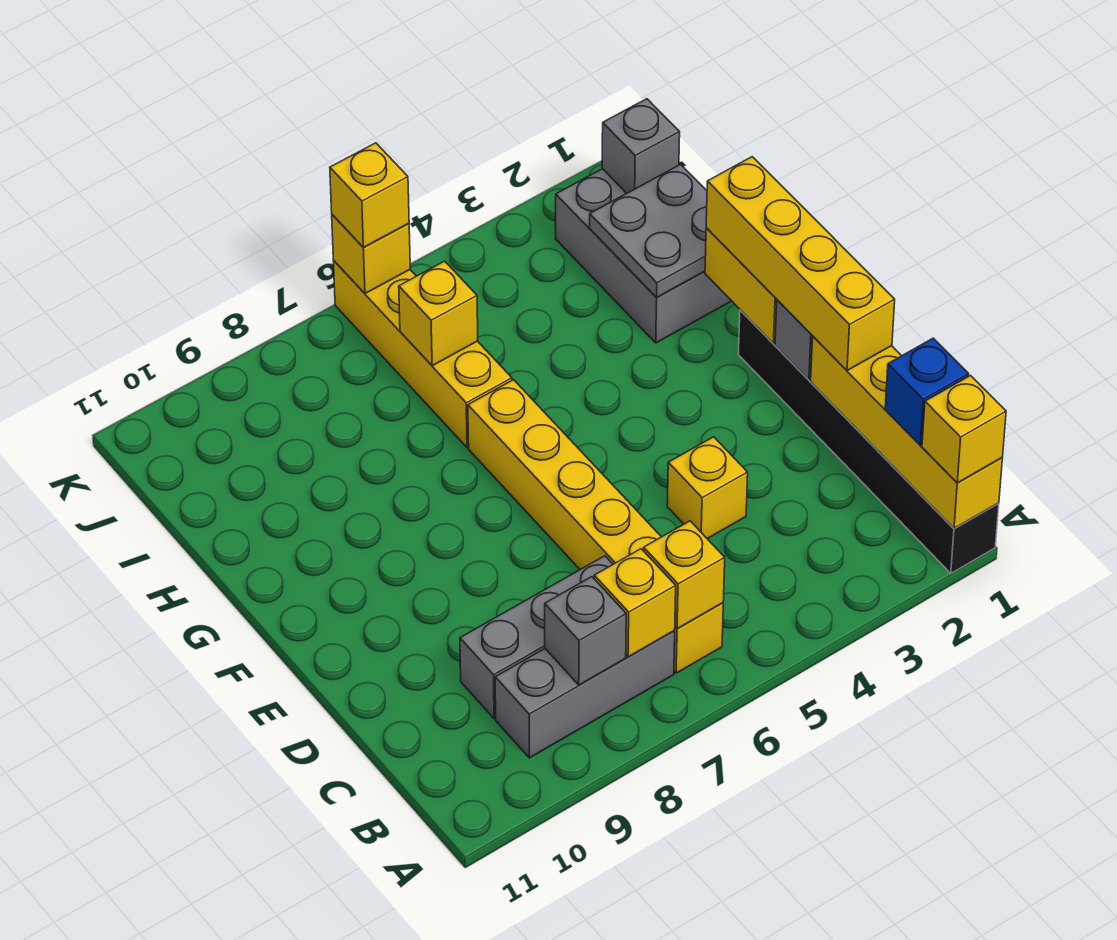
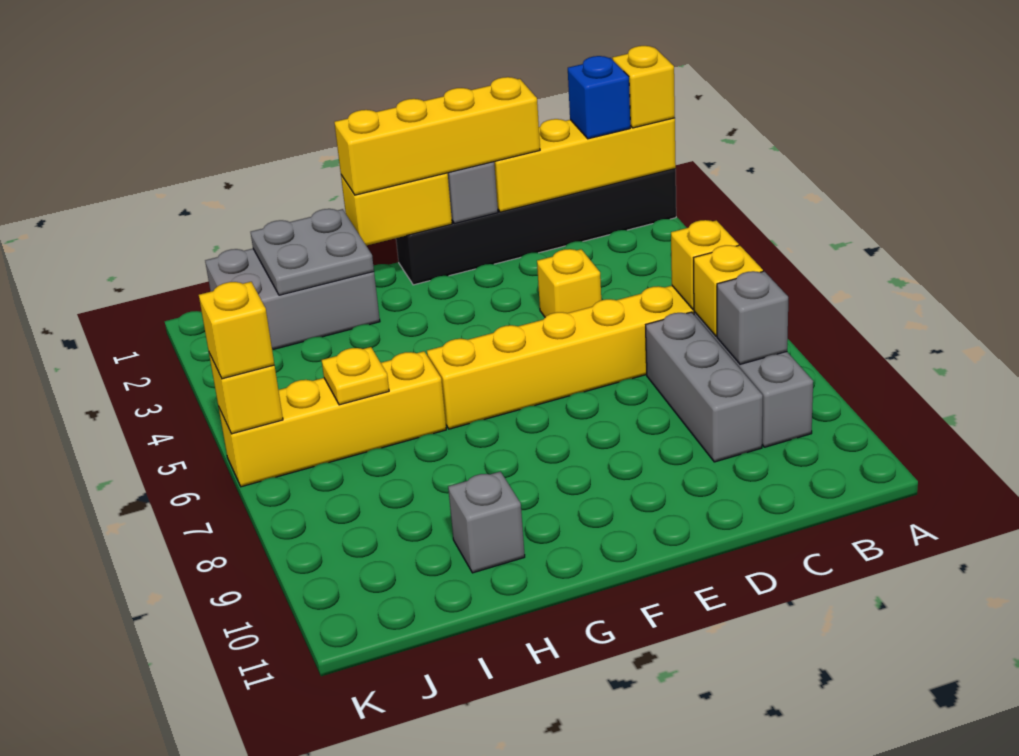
yellow 1x1 brick [399,261,478,366] -> yellow 1x1 plate [322,347,389,405]
grey 1x1 brick [602,99,680,193] -> grey 1x1 brick moved to [448,472,525,573]

